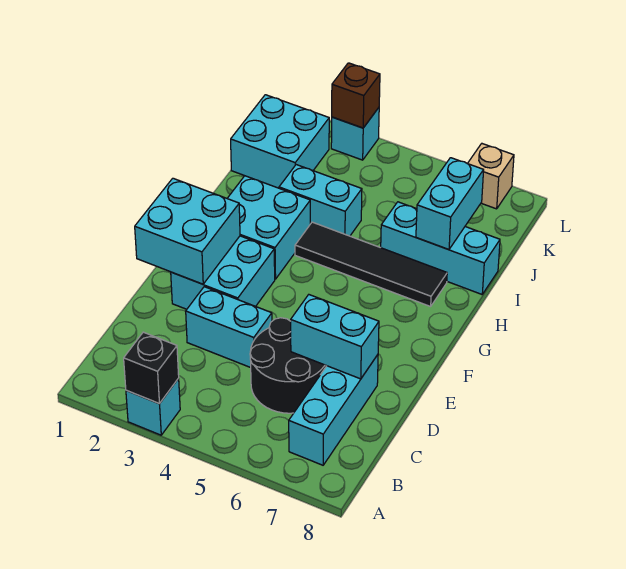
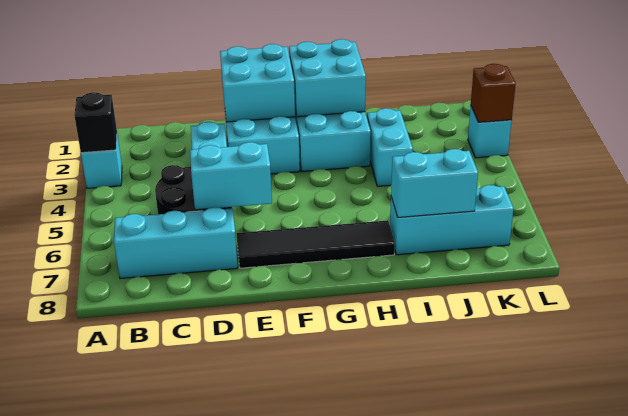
cyan 1x2 brick [291,295,379,379] -> cyan 1x2 brick turned to [190,142,272,210]
black 1x4 tile [295,222,447,306] -> black 1x4 tile turned to [237,220,395,268]
cyan 1x3 brick [381,202,500,294] -> cyan 1x3 brick turned to [390,185,514,255]
cyan 2x2 brick [231,95,329,188] -> cyan 2x2 brick moved to [289,39,366,117]
tan 1x1 brick [467,144,514,209] -> none

